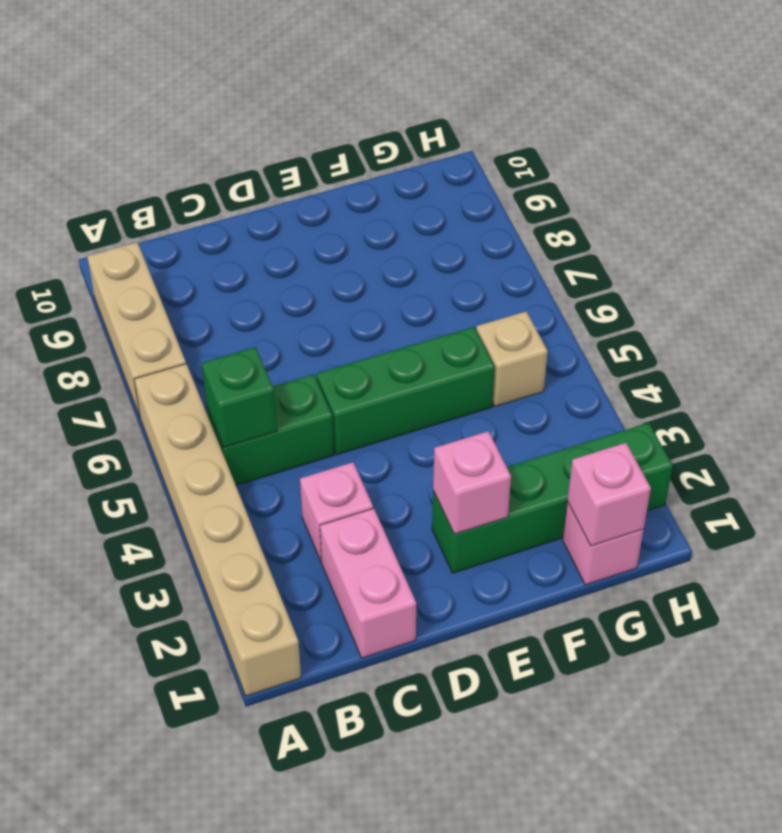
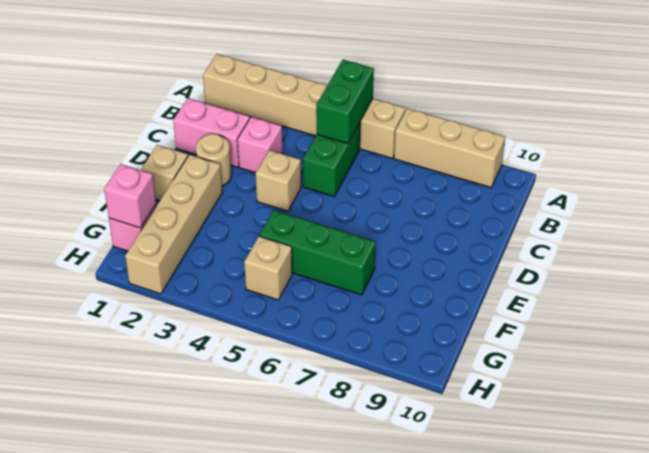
green 1x1 brick [202,347,277,447] -> green 1x2 brick [316,60,374,144]
none -> tan 1x1 round brick [196,134,231,186]
none -> tan 1x1 brick [256,150,301,211]
green 1x3 brick [317,327,495,455] -> green 1x3 brick turned to [260,210,376,295]
none -> tan 1x1 brick [142,145,188,201]
green 1x4 brick [432,423,673,573] -> tan 1x4 brick [125,155,222,294]
pink 1x1 brick [433,431,511,534] -> none

